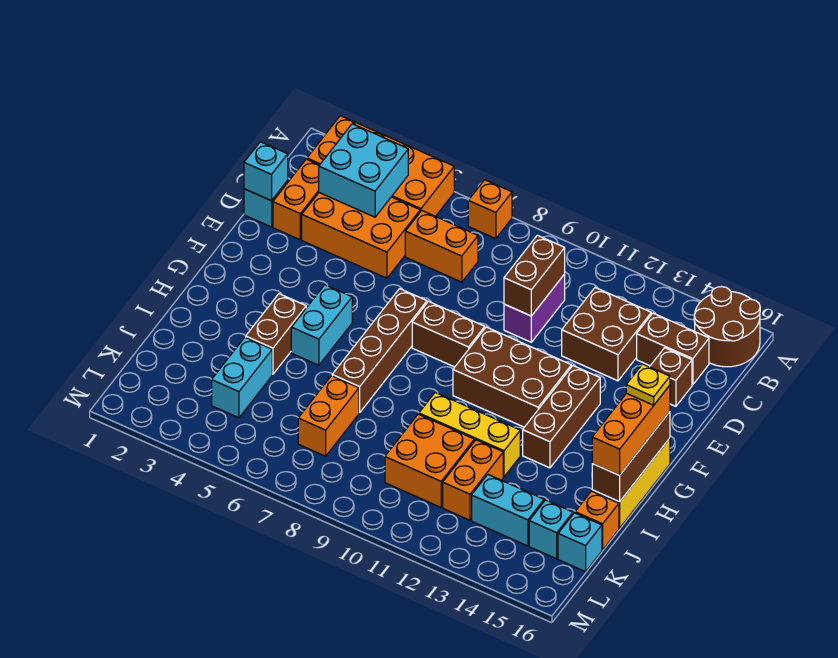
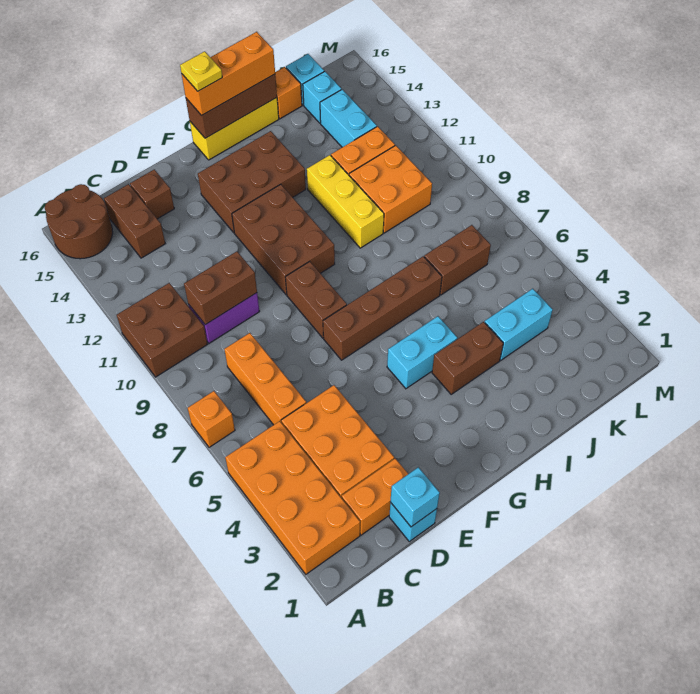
cyan 2x2 brick [319,124,408,217] -> none
orange 1x2 brick [405,211,478,282] -> orange 1x3 brick [224,333,306,425]
brown 2x2 brick [562,288,651,381] -> brown 2x2 brick moved to [117,283,207,377]
brown 1x3 brick [523,366,600,468] -> brown 2x3 brick [198,131,306,233]
orange 1x2 brick [298,376,359,456] -> brown 1x2 brick [424,225,491,295]

